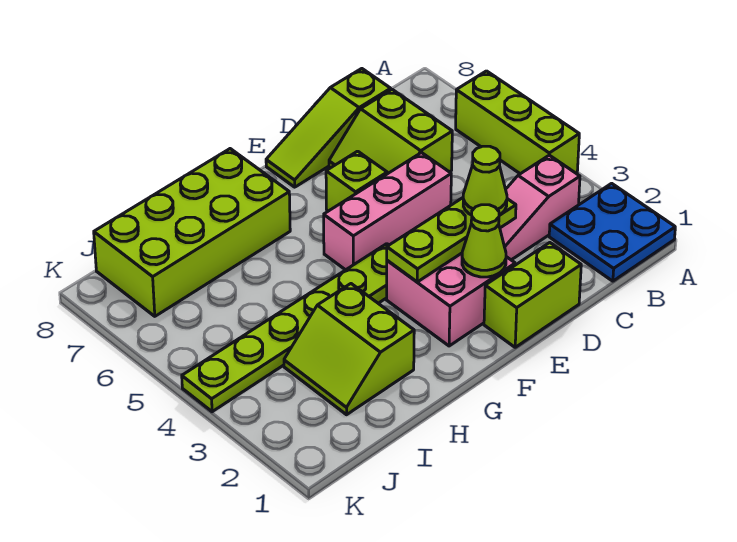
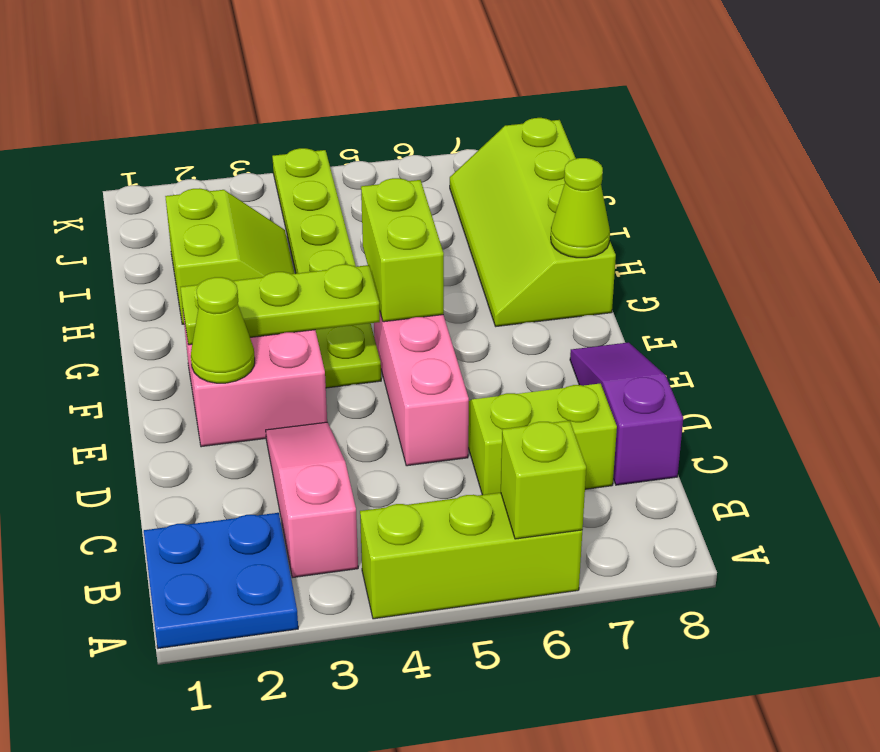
lime 1x3 slope [266,69,391,187] -> purple 1x3 slope [570,342,683,485]
lime 1x2 brick [484,243,581,347] -> lime 1x2 brick moved to [361,178,444,322]
lime 1x3 plate [387,198,516,282] -> lime 1x3 plate turned to [181,264,380,345]
lime 1x1 cone [463,146,507,215] -> lime 1x1 cone moved to [551,158,610,258]
lime 1x1 brick [326,151,387,211] -> lime 1x1 brick moved to [501,420,586,539]
lime 2x4 brick [94,149,290,316] -> lime 2x4 slope [450,118,616,326]
lime 2x2 slope [284,284,414,415] -> lime 2x2 slope turned to [165,188,295,324]

